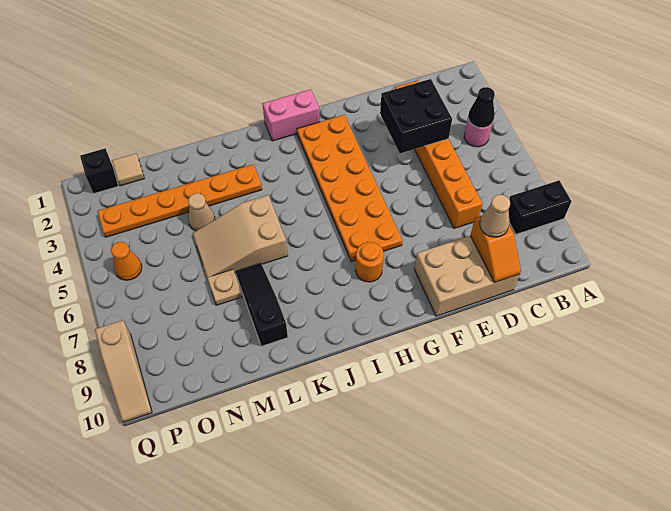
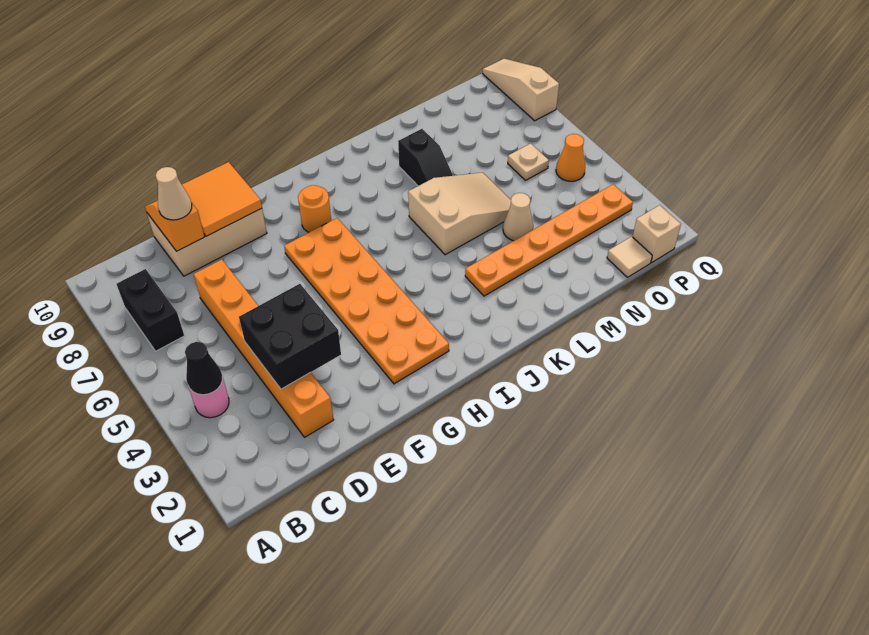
black 1x2 brick [509,181,571,234] -> black 1x2 brick turned to [117,269,184,351]
none -> orange 2x2 tile [182,162,262,236]
pink 1x2 brick [262,89,320,141] -> none
black 1x3 slope [235,263,288,346] -> black 1x2 slope [398,129,453,186]
tan 1x1 plate [207,269,242,305] -> tan 1x1 plate moved to [508,143,549,180]
black 1x1 brick [80,149,118,194] -> tan 1x1 brick [633,205,681,262]

